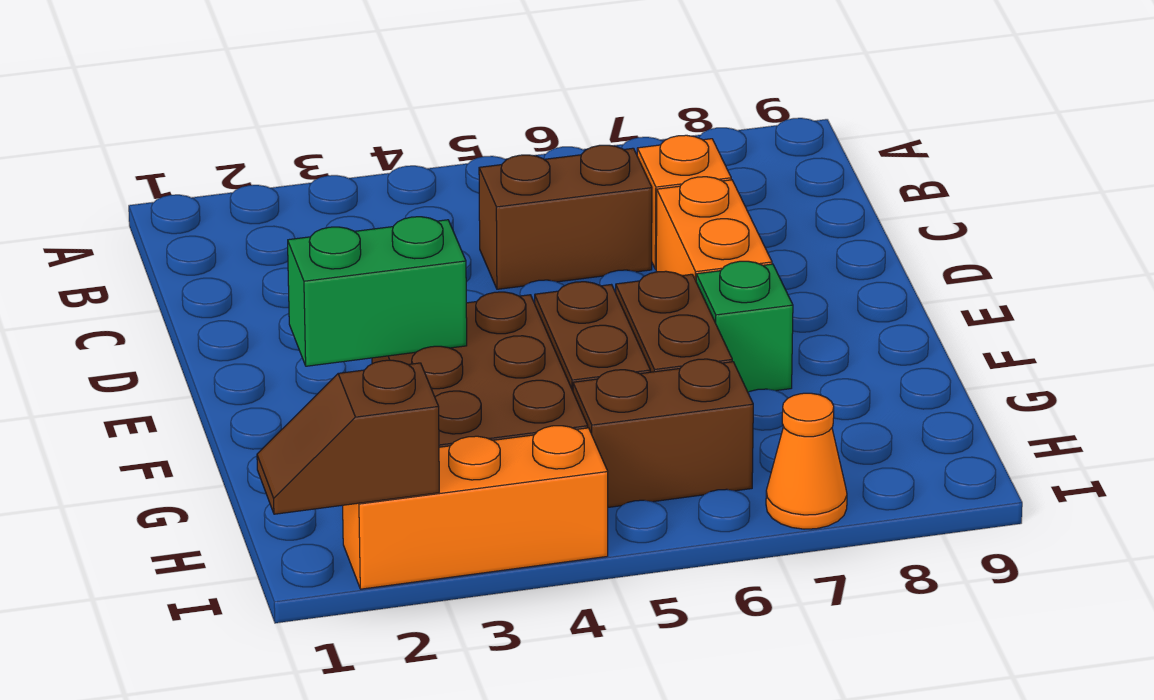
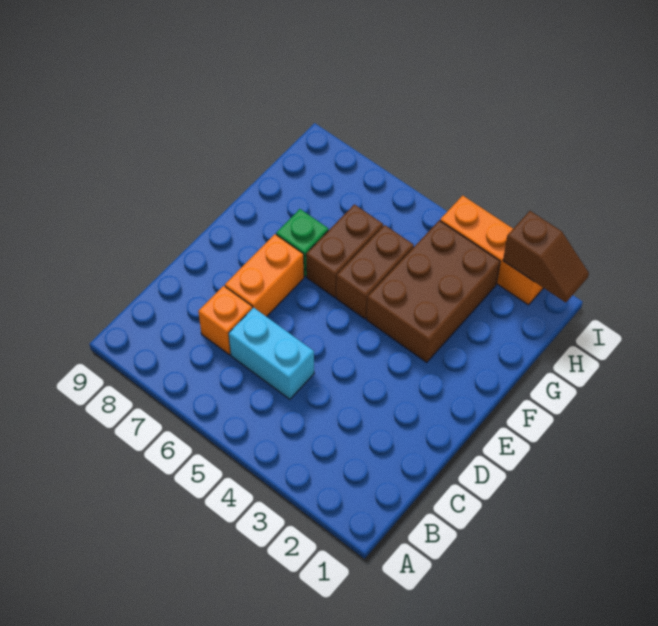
brown 1x2 brick [479,145,652,289] -> cyan 1x2 brick [229,308,314,399]
green 1x2 brick [288,217,467,366] -> none
brown 1x2 brick [573,359,753,507] -> none
orange 1x1 cone [766,393,847,529] -> none

